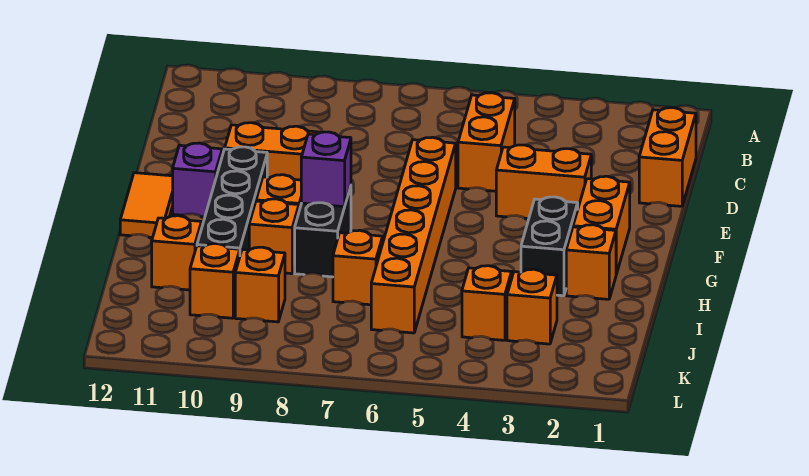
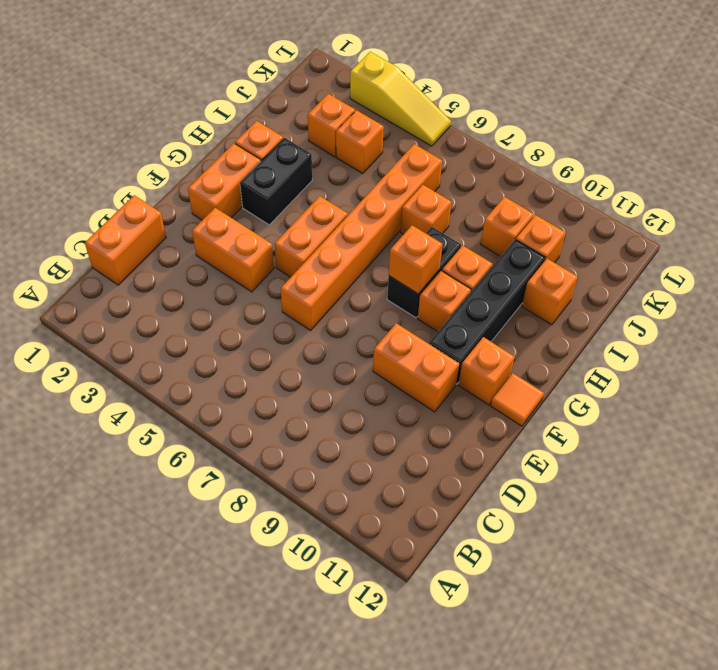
orange 1x2 brick [458,93,515,191] -> orange 1x2 brick moved to [275,196,348,277]
purple 1x1 brick [173,143,222,217] -> orange 1x1 brick [459,337,515,405]
orange 1x2 tile [120,173,173,237] -> orange 1x1 tile [491,373,544,426]
purple 1x1 brick [301,132,351,207] -> orange 1x1 brick [389,225,442,294]
none -> yellow 1x3 slope [350,52,451,146]

